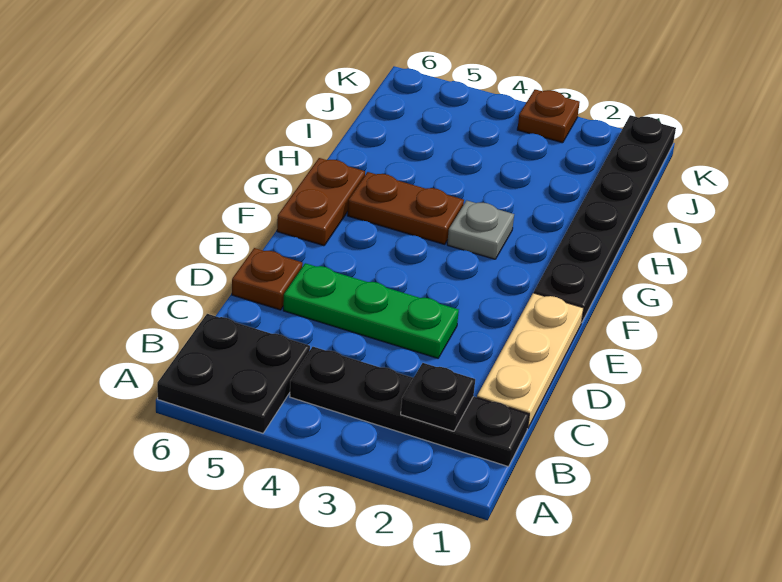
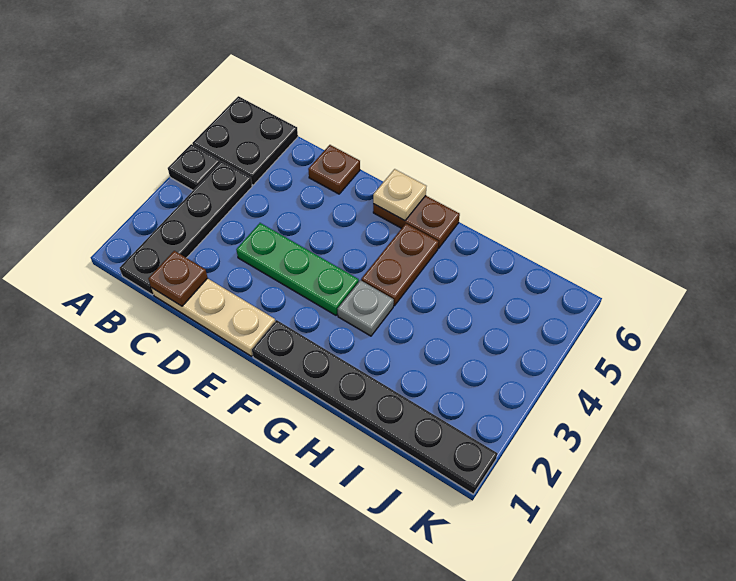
black 1x1 plate [401,363,475,431] -> black 1x1 plate moved to [168,144,220,190]
green 1x3 plate [283,263,459,358] -> green 1x3 plate turned to [236,223,359,315]
none -> tan 1x1 plate [373,169,427,221]
brown 1x1 plate [517,89,580,143] -> brown 1x1 plate moved to [148,251,207,306]

